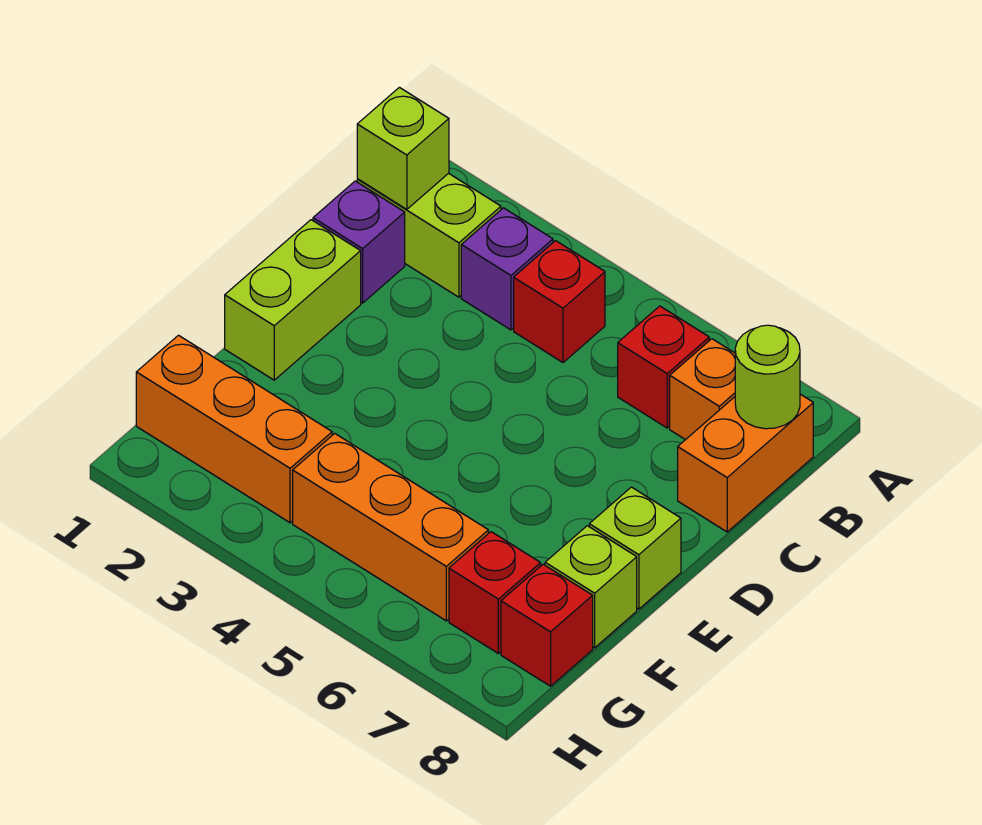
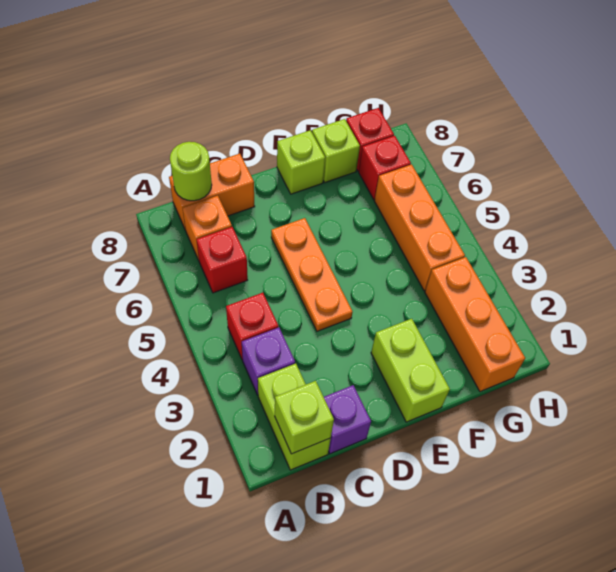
lime 1x2 brick [225,220,361,380] -> lime 1x2 brick turned to [371,319,450,422]
none -> orange 1x3 plate [271,218,352,331]

